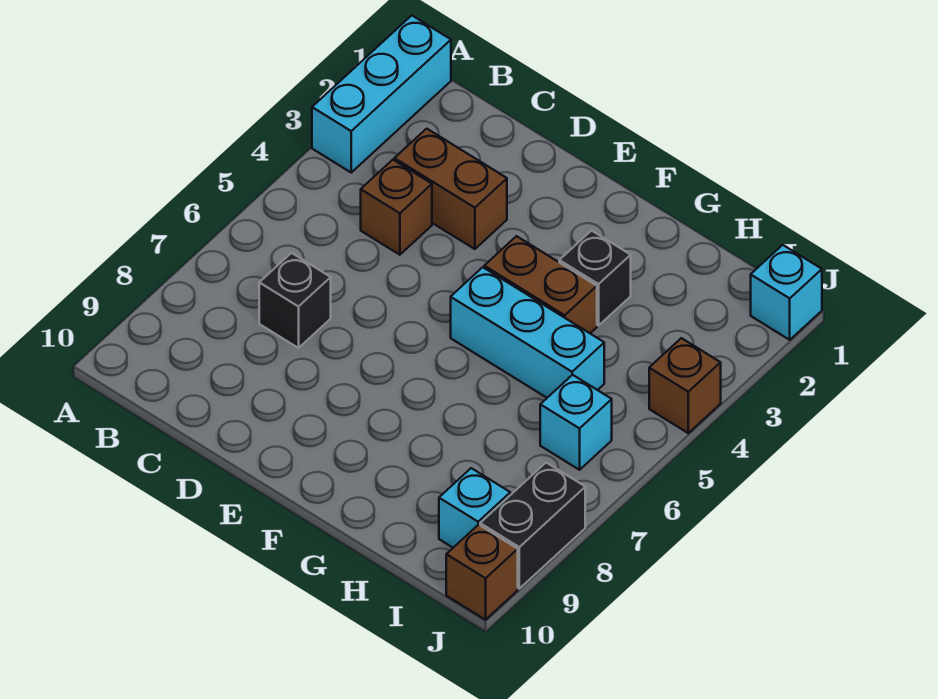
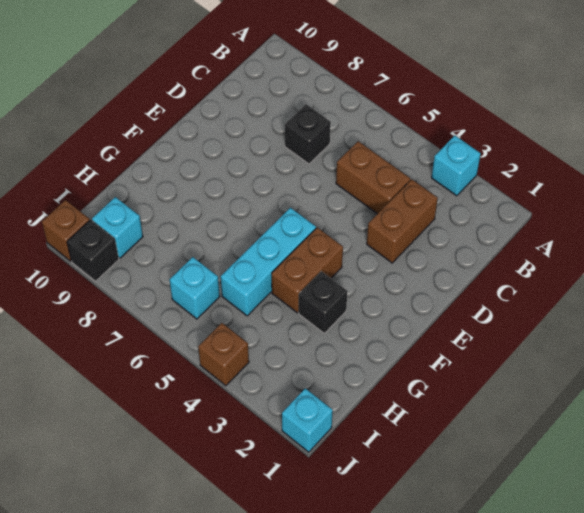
cyan 1x3 brick [312,16,451,172] -> cyan 1x1 brick [432,136,481,196]
brown 1x1 brick [361,160,432,255] -> brown 1x2 brick [336,141,410,214]
black 1x2 brick [480,463,585,589] -> black 1x1 brick [67,220,119,281]

